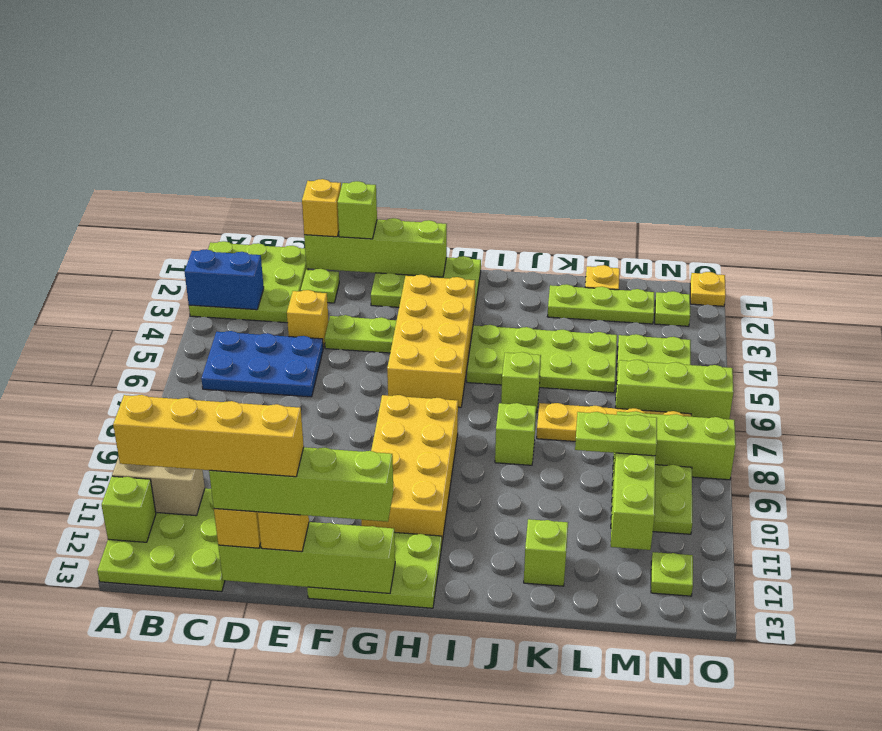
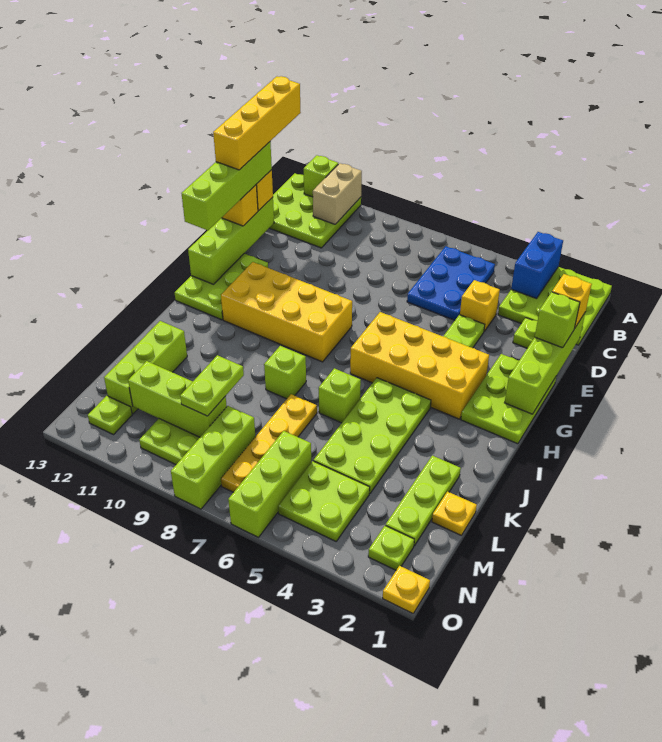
lime 1x1 brick [524,519,568,586] -> lime 1x3 brick [104,321,187,414]

